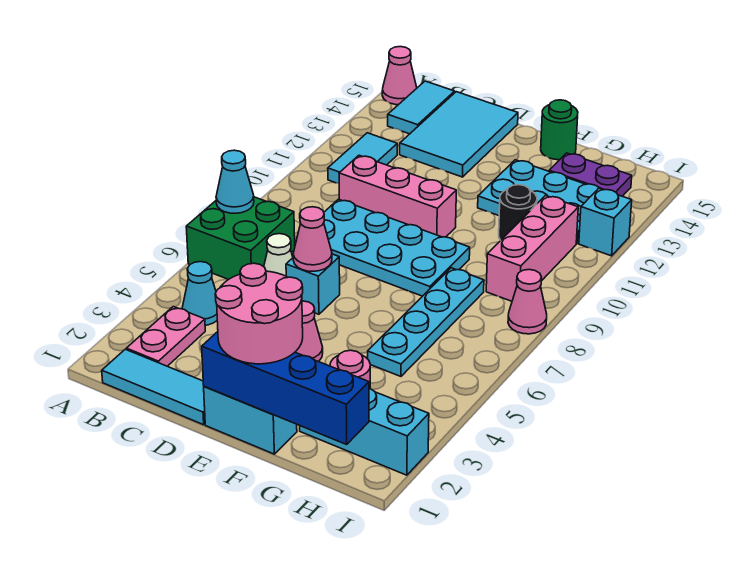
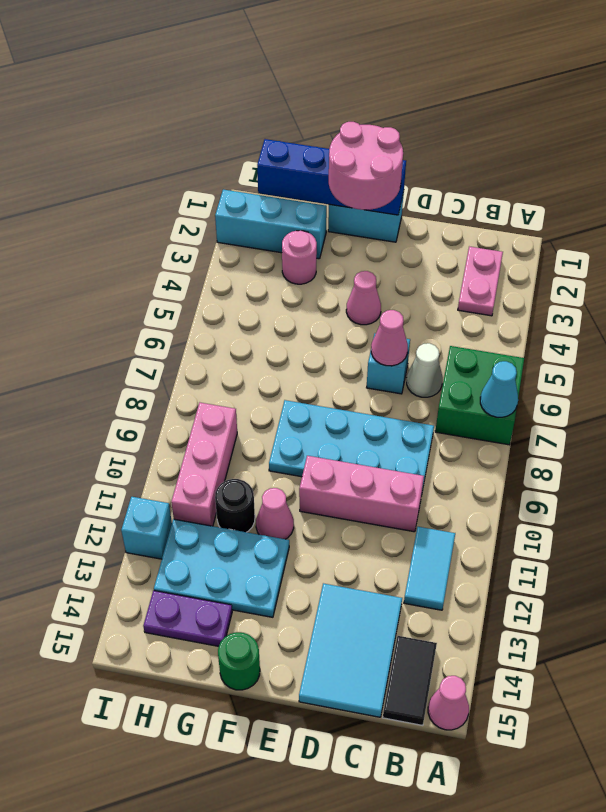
cyan 1x3 tile [102,349,205,425] -> none
cyan 1x1 cone [182,262,217,325] -> none
cyan 1x2 tile [388,81,455,134] -> black 1x2 tile [383,636,437,725]
cyan 1x4 plate [368,268,484,376] -> none
pink 1x1 cone [508,270,547,334] -> pink 1x1 cone moved to [256,488,294,539]

